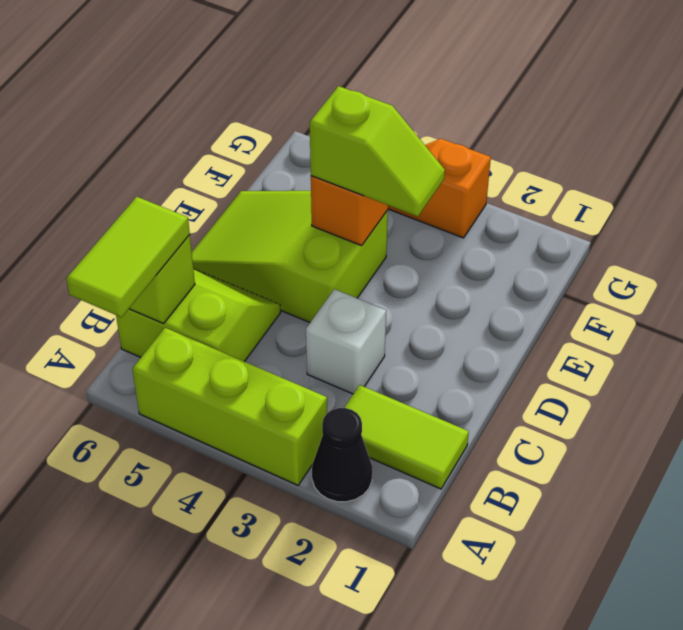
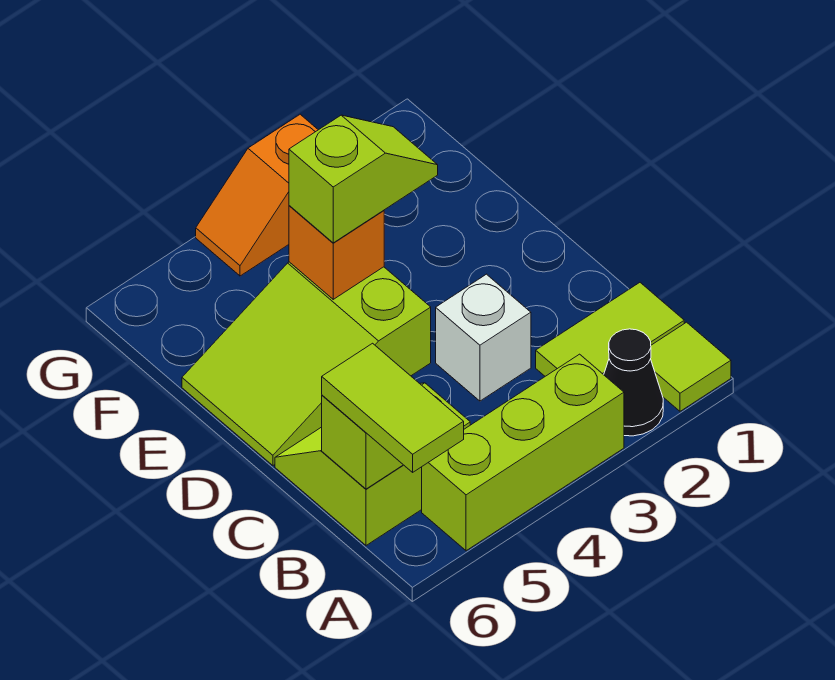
none -> lime 1x1 tile [651,322,731,411]

